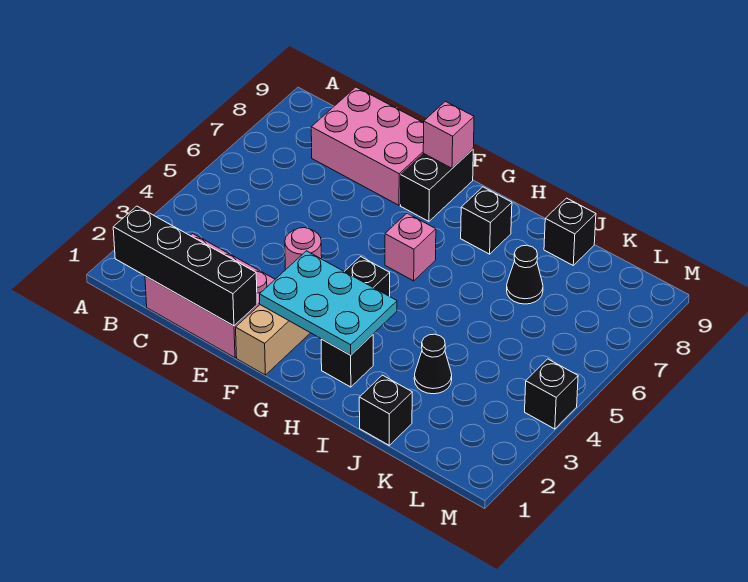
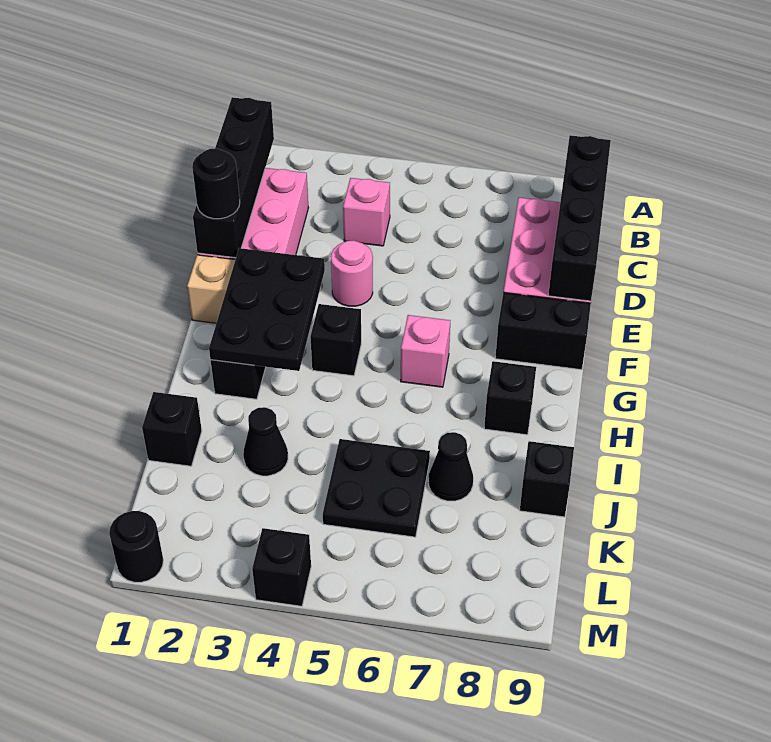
none -> black 1x4 brick [548,135,611,301]
none -> black 1x1 round brick [192,148,240,219]
cyan 2x3 plate [260,251,397,355] -> black 2x3 plate [209,248,325,371]
pink 1x1 brick [423,101,474,168] -> pink 1x1 brick moved to [343,178,390,246]
none -> black 2x2 plate [323,439,430,537]
none -> black 1x1 round brick [109,511,163,582]

